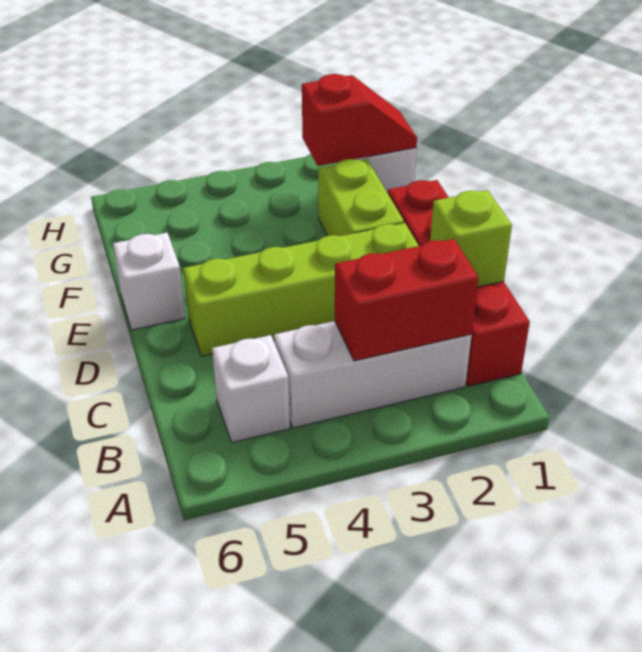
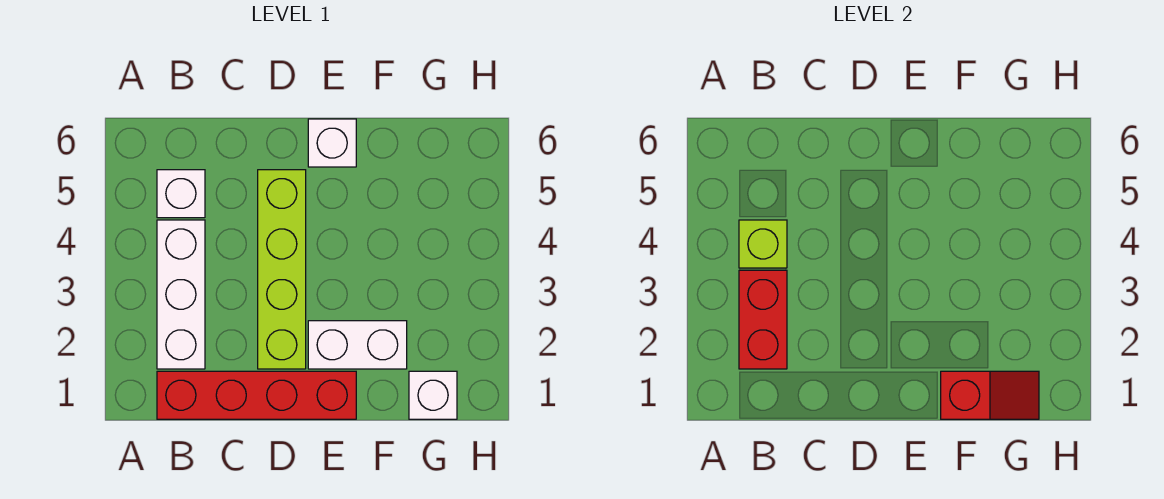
lime 1x1 brick [430,190,512,287] -> lime 1x1 brick moved to [739,220,787,268]
lime 1x2 brick [318,159,404,236] -> white 1x2 brick [308,321,407,369]
red 1x2 slope [302,74,417,166] -> red 1x2 slope turned to [941,371,1039,419]

